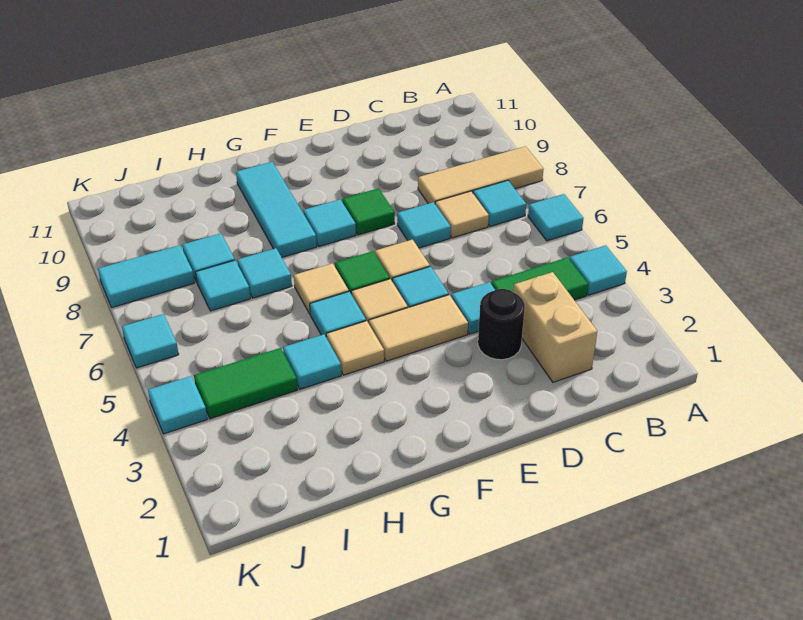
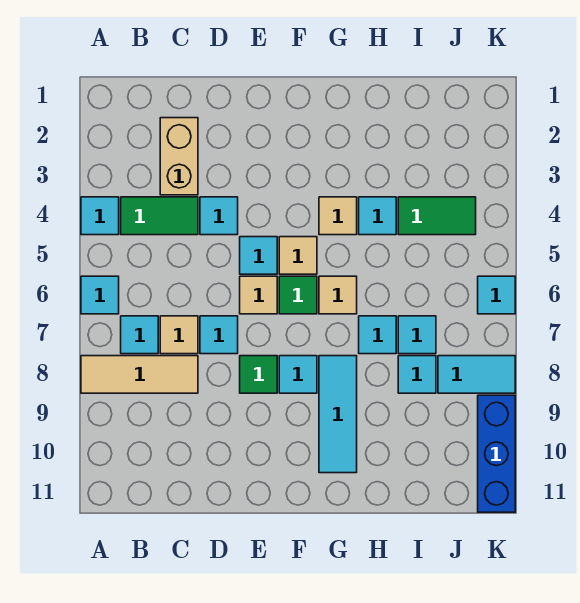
black 1x1 round brick [478,289,525,360] -> none
tan 1x2 tile [369,295,468,361] -> none
cyan 1x1 tile [310,292,366,338] -> none
cyan 1x1 tile [148,376,207,434] -> none
none -> blue 1x3 brick [478,395,515,512]

